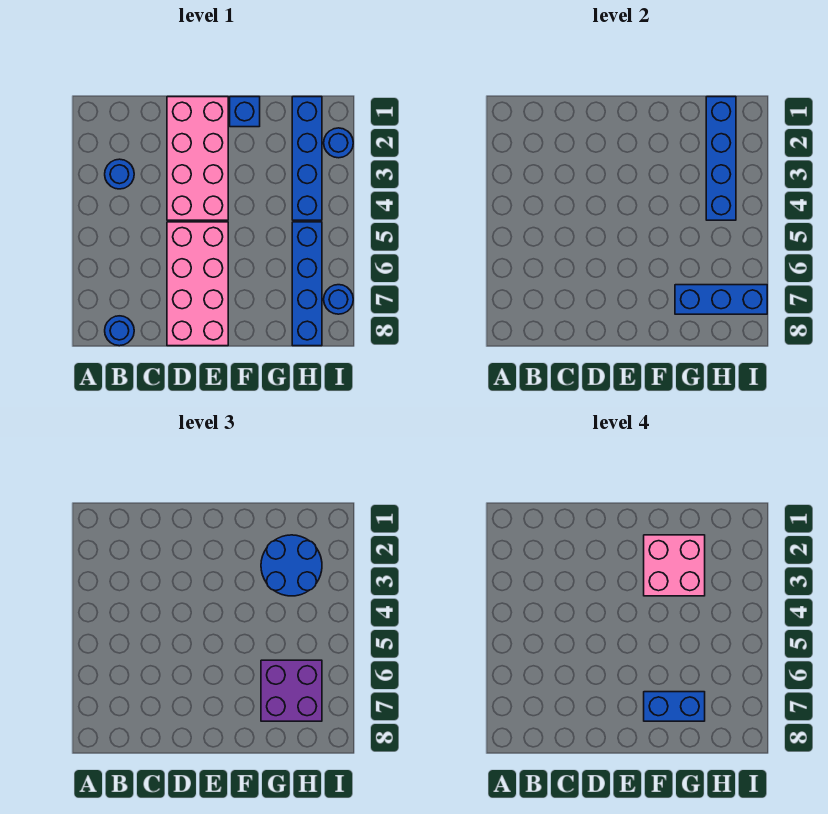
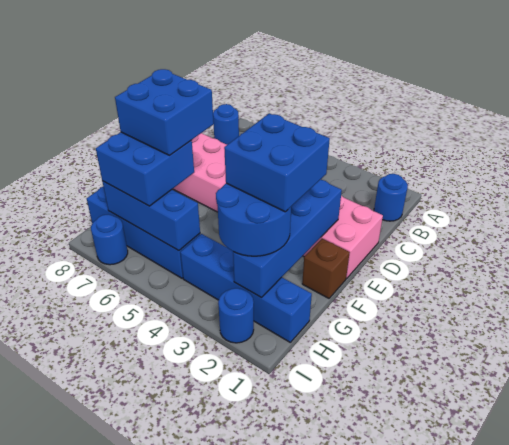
blue 1x1 round brick [105,159,134,189] -> blue 1x1 round brick moved to [374,174,408,221]
blue 1x1 brick [230,97,260,127] -> brown 1x1 brick [302,239,350,298]
pink 2x2 brick [644,535,705,596] -> blue 2x2 brick [224,113,330,212]
blue 1x2 brick [644,692,705,721] -> blue 2x2 brick [115,69,214,155]
purple 2x2 brick [261,660,322,721] -> blue 2x2 brick [96,132,194,206]
blue 1x3 brick [675,285,767,314] -> blue 1x3 brick turned to [102,181,200,251]
blue 1x4 brick [706,97,736,220] -> blue 1x4 brick turned to [233,180,342,297]

